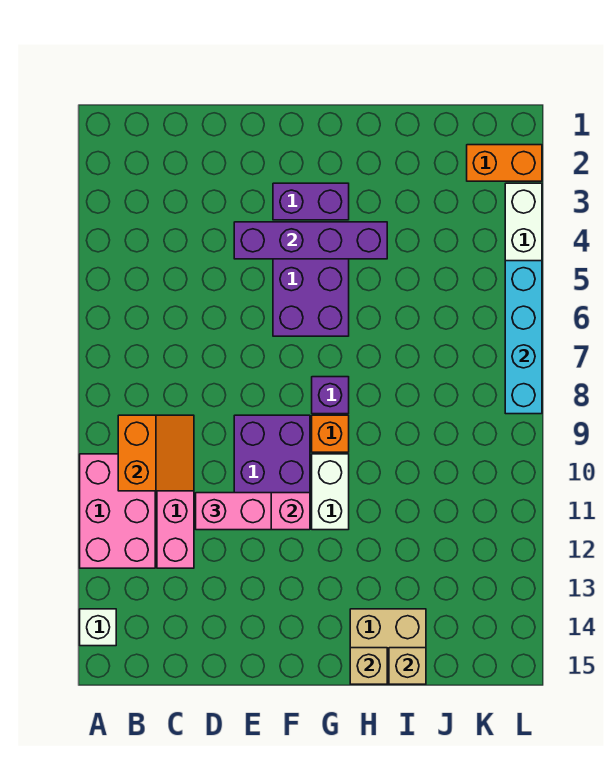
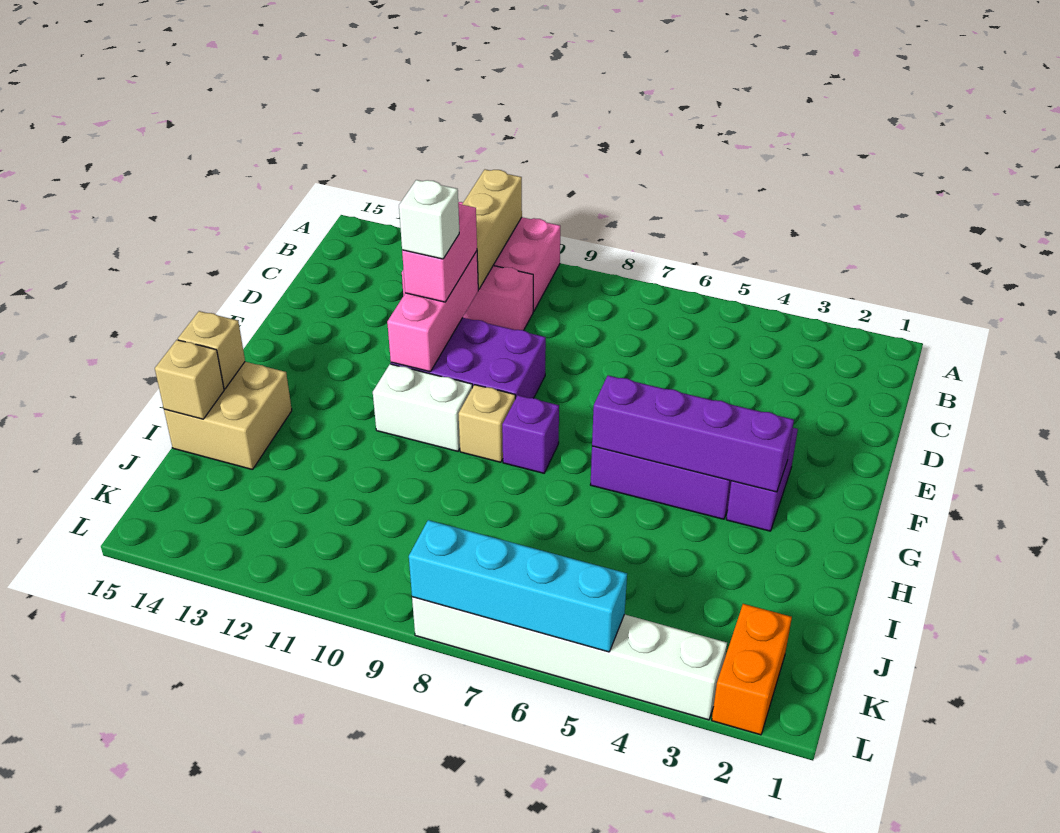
none -> tan 1x3 brick [462,169,522,289]
white 1x1 brick [80,609,116,646] -> white 1x1 brick moved to [399,180,459,259]
orange 2x2 slope [118,415,194,491] -> none
purple 1x4 brick [234,222,387,259] -> purple 1x4 brick turned to [592,375,794,492]
orange 1x1 brick [312,415,349,452] -> tan 1x1 brick [459,385,515,462]

